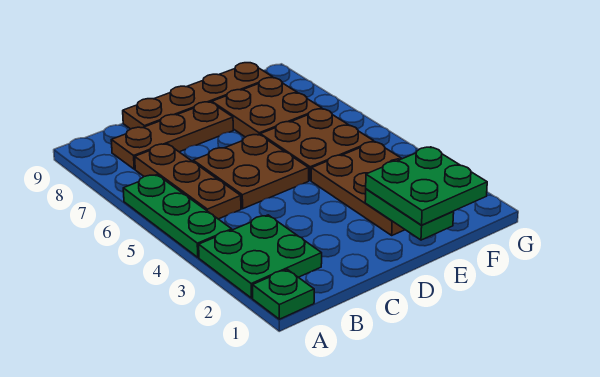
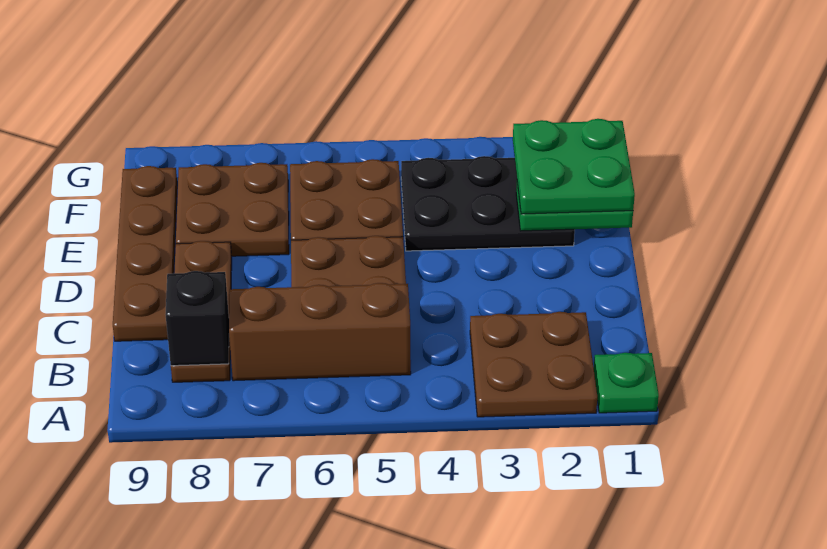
green 2x2 plate [199,215,322,298] -> brown 2x2 plate [470,312,597,417]
green 1x3 plate [123,175,232,257] -> none
brown 1x3 plate [135,144,241,219] -> brown 1x3 brick [229,283,411,381]
none -> black 1x1 brick [165,271,229,366]
brown 2x3 plate [311,142,405,235] -> black 2x3 plate [401,156,575,251]

